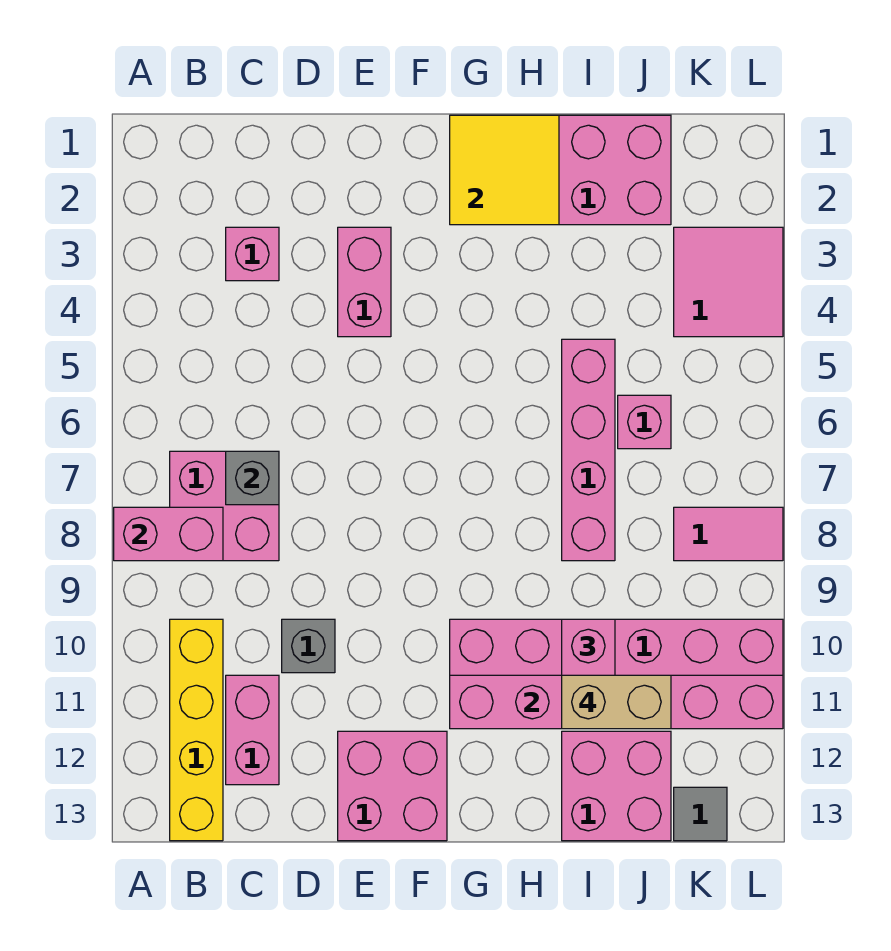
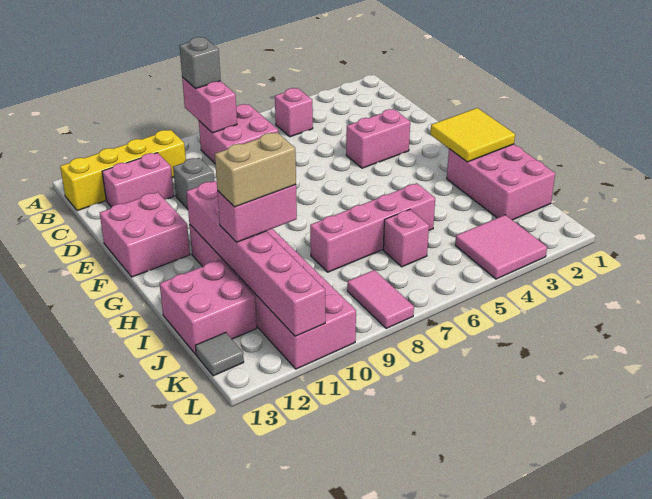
pink 1x1 brick [226,227,279,281] -> pink 1x1 brick moved to [275,88,313,137]
grey 1x1 brick [226,451,279,505] -> grey 1x1 brick moved to [179,37,221,89]
tan 1x2 brick [562,675,671,729] -> tan 1x2 brick turned to [215,132,296,207]

